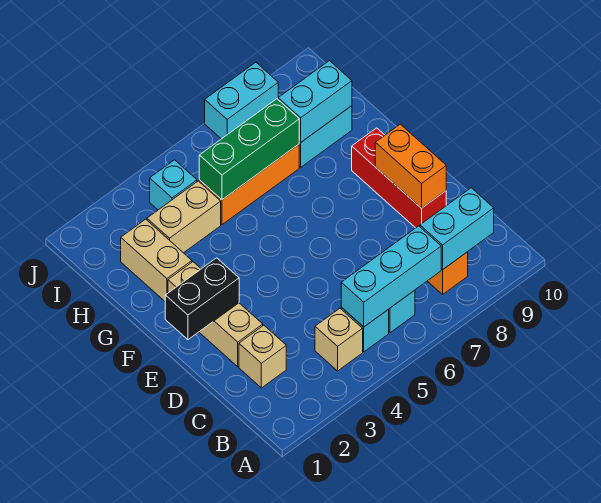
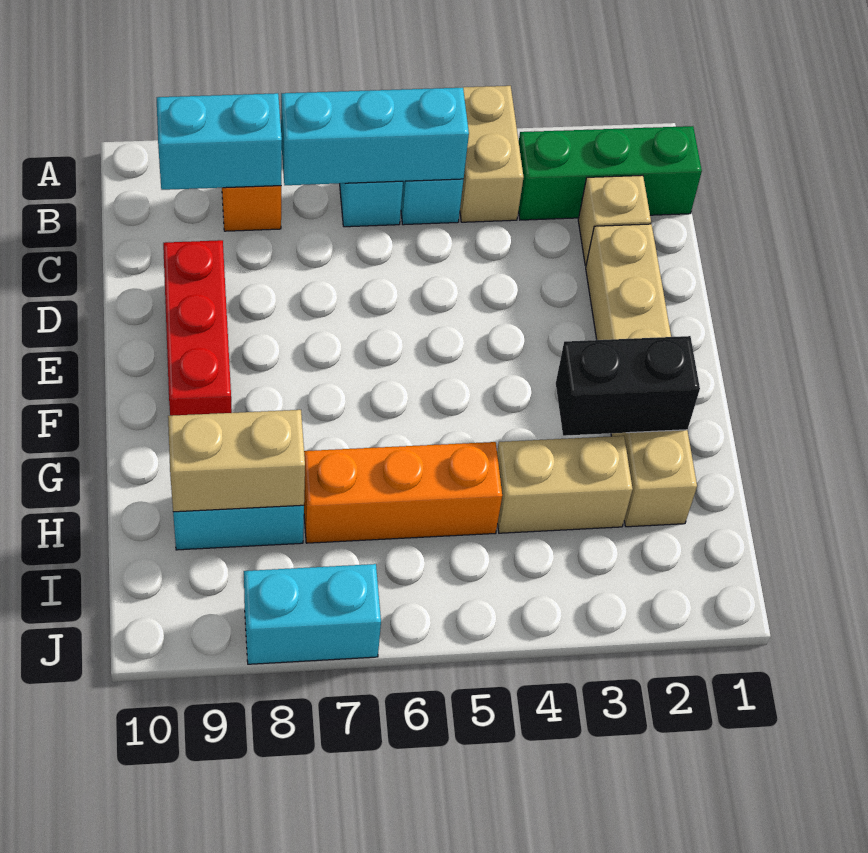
tan 1x1 brick [315,309,363,371] -> tan 1x2 brick [455,86,524,222]
orange 1x2 brick [375,124,446,208] -> none
black 1x2 brick [165,258,239,340] -> black 1x2 brick moved to [556,336,700,436]
green 1x3 brick [199,99,299,200] -> green 1x3 brick moved to [518,126,702,220]
cyan 1x2 brick [278,61,352,142] -> tan 1x2 brick [168,410,305,512]
cyan 1x1 brick [150,160,197,210] -> none

